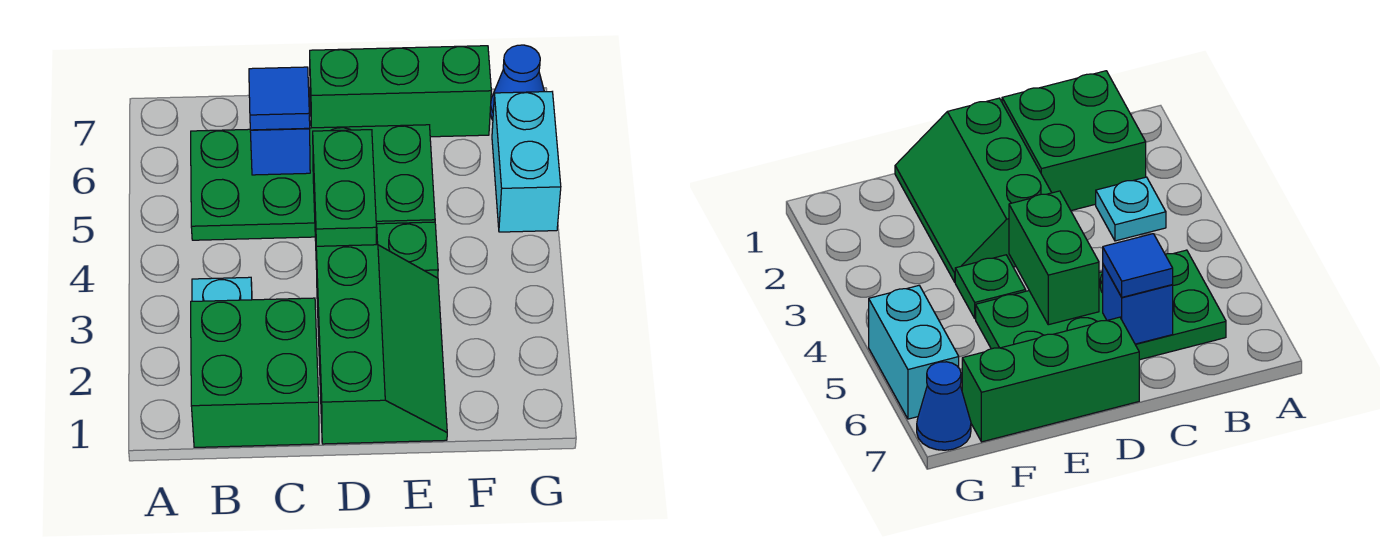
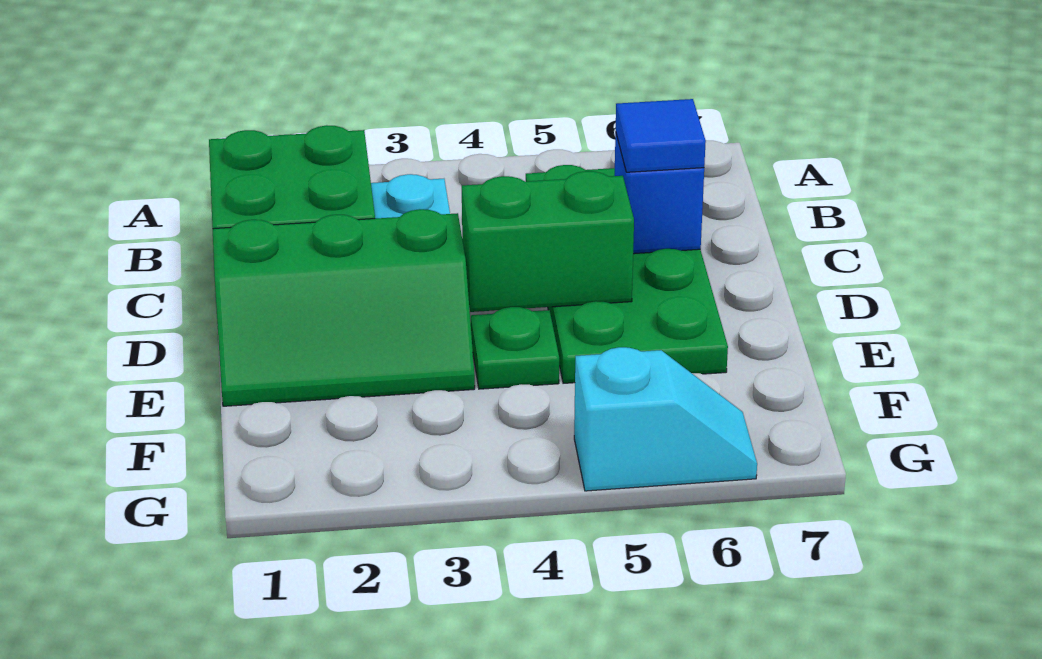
green 1x3 brick [310,46,491,137] -> none
cyan 1x2 brick [492,92,561,232] -> cyan 1x2 slope [574,347,757,491]
blue 1x1 cone [490,45,544,120] -> none

